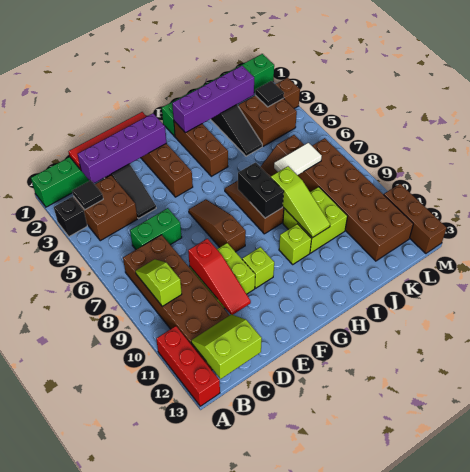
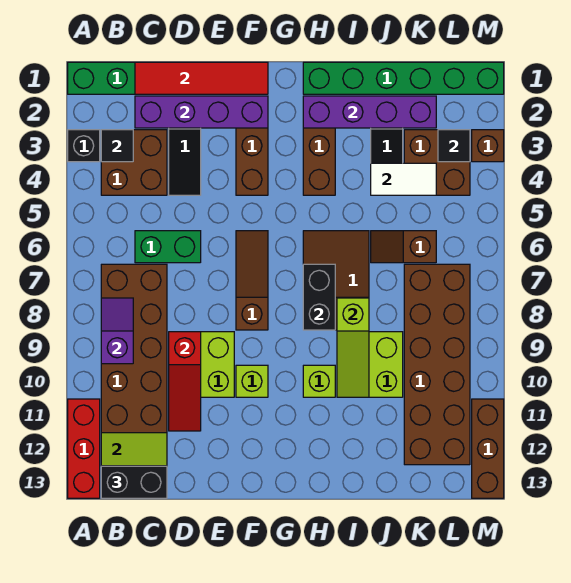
lime 1x2 slope [136,259,182,306] -> purple 1x2 slope [101,298,133,364]
none -> black 1x2 brick [101,466,167,498]
white 1x2 tile [274,143,322,175] -> white 1x2 tile moved to [371,163,436,195]

